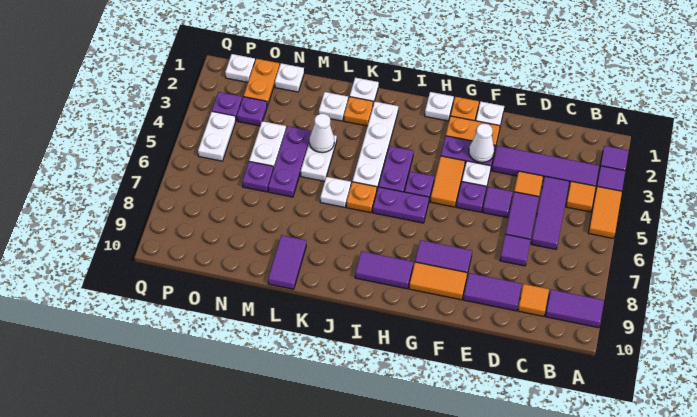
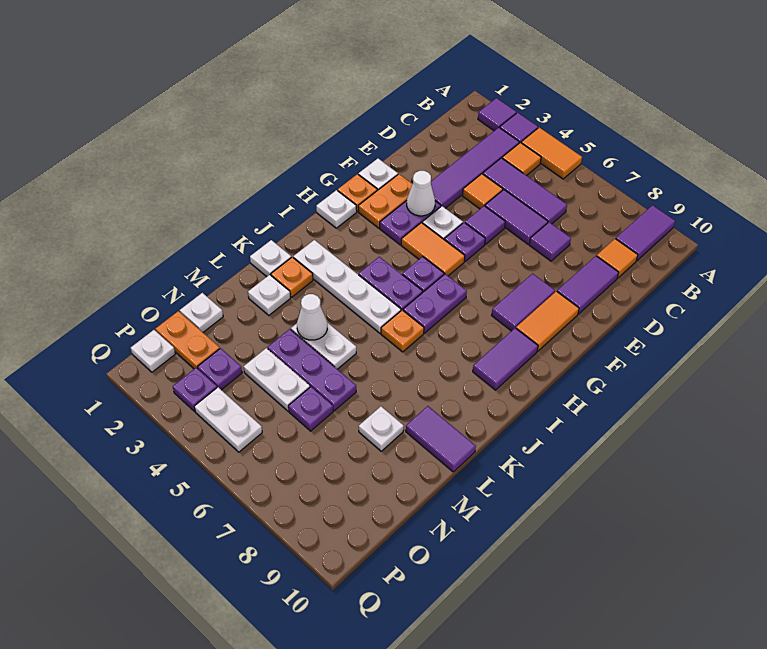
white 1x1 plate [320,177,351,207] -> white 1x1 plate moved to [359,406,404,451]

